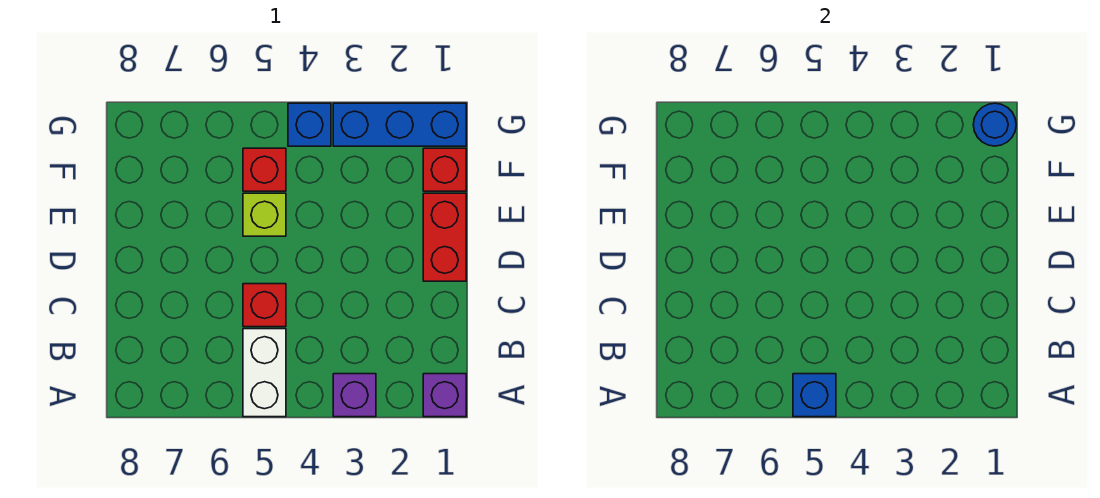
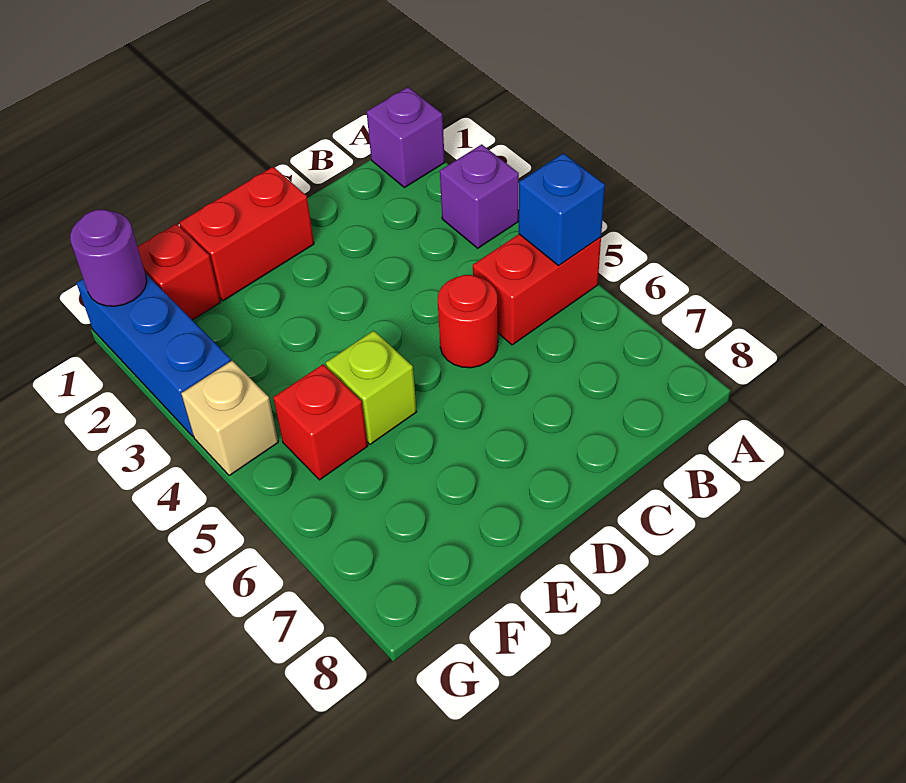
white 1x2 brick [243,329,286,417] -> red 1x2 brick [473,234,601,345]
red 1x1 brick [243,284,286,327] -> red 1x1 round brick [438,275,498,368]
blue 1x1 round brick [973,103,1016,146] -> purple 1x1 round brick [70,210,147,306]
blue 1x1 brick [288,103,331,146] -> tan 1x1 brick [181,361,278,476]

